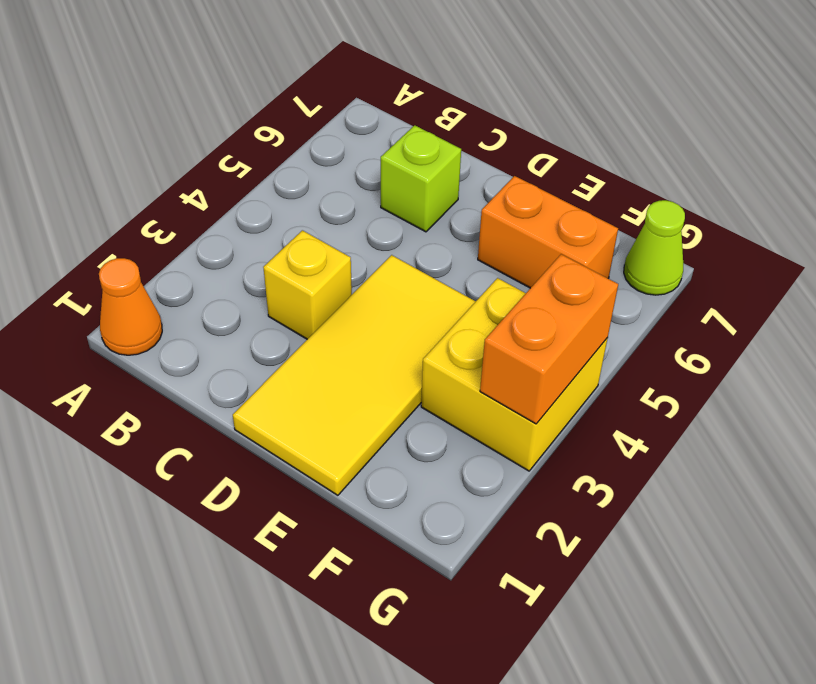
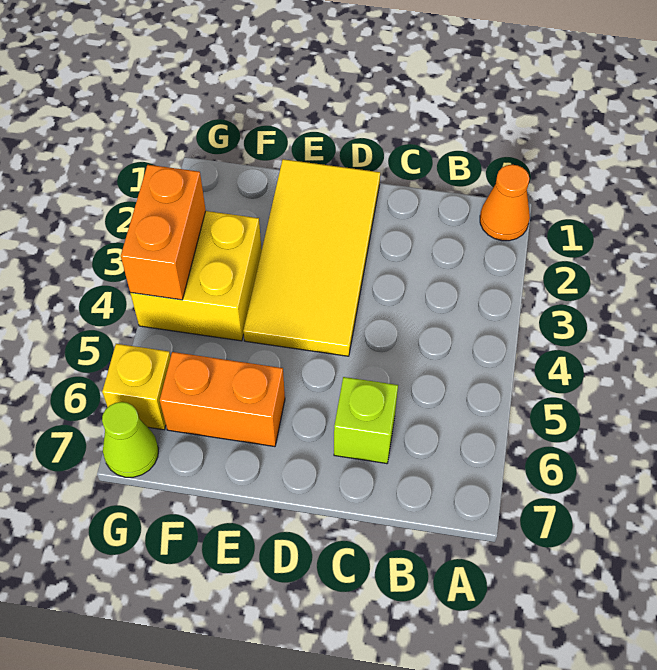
yellow 1x1 brick [263,230,352,339] -> yellow 1x1 brick moved to [102,344,171,430]

